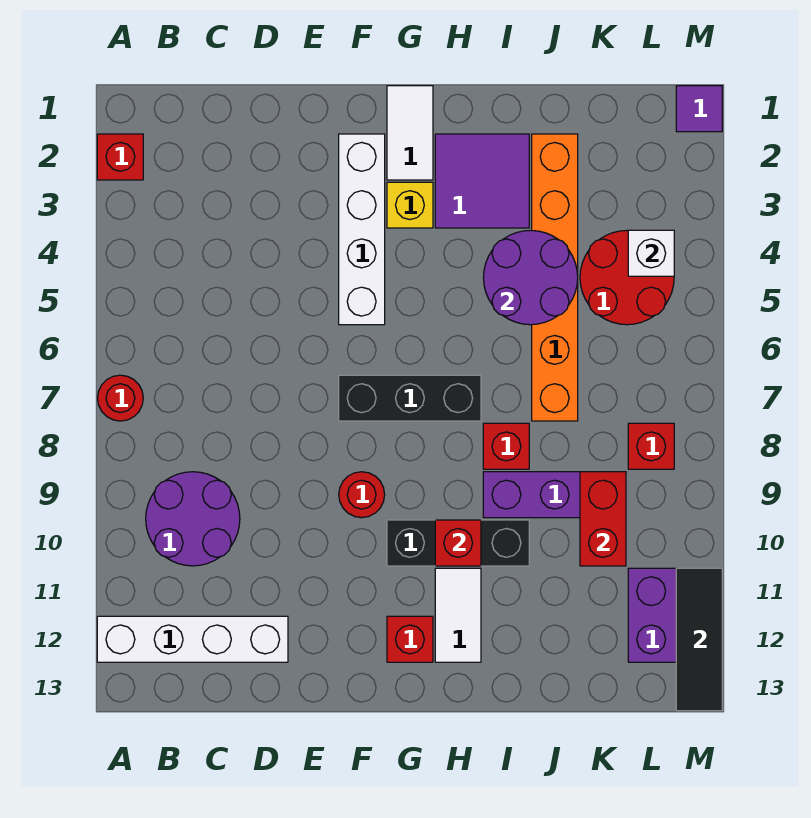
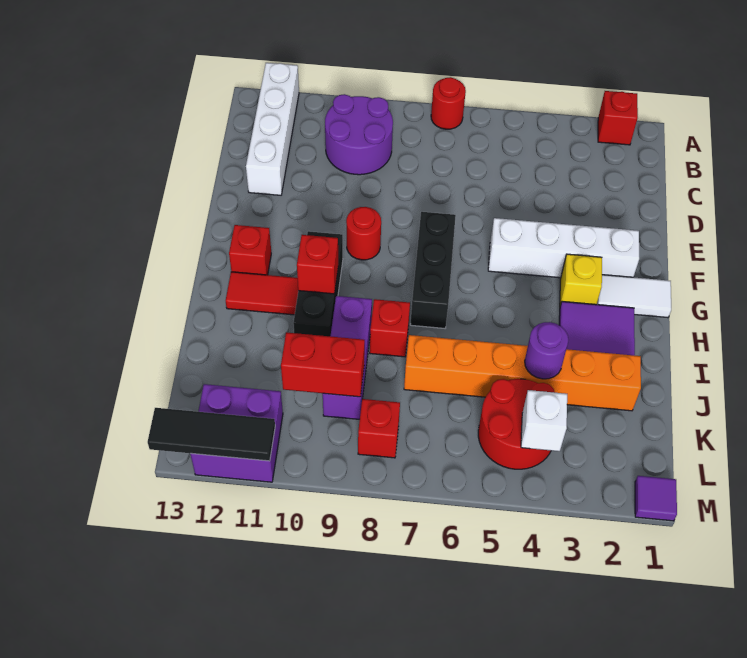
white 1x2 tile [435,568,481,662] -> red 1x2 tile [226,272,298,315]
purple 2x2 round brick [483,230,578,325] -> purple 1x1 round brick [525,322,568,379]

